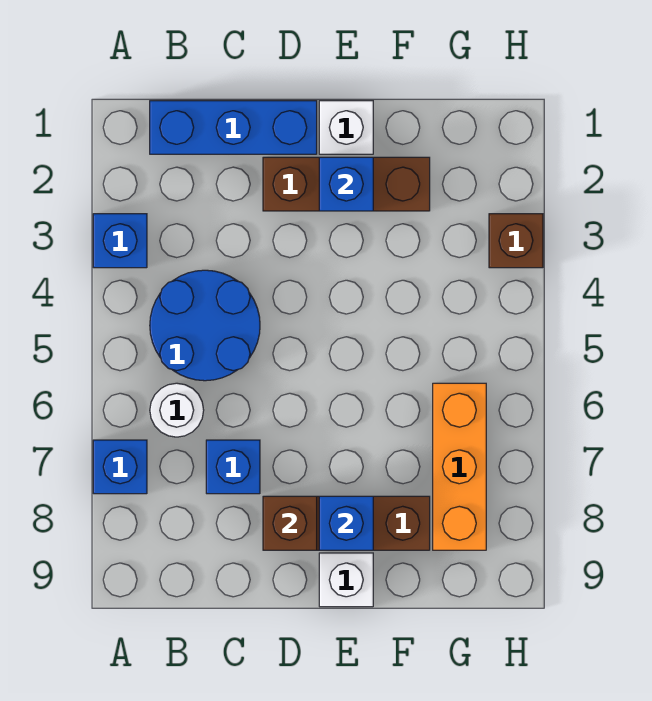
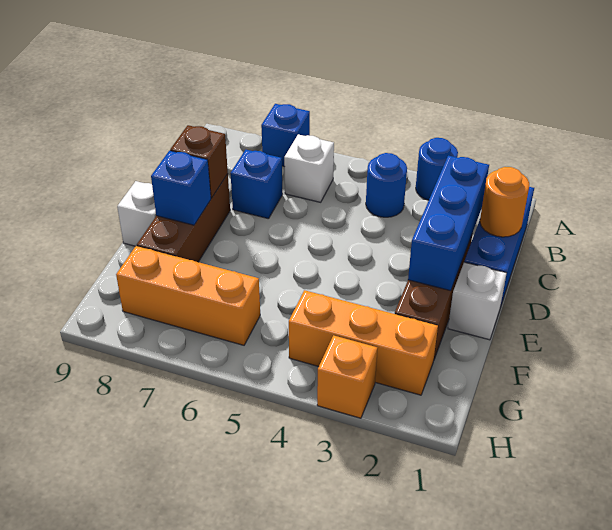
blue 1x1 brick [93,214,147,268] -> blue 1x1 round brick [416,138,458,200]
blue 2x2 round brick [150,270,260,381] -> blue 1x1 round brick [366,153,407,217]
white 1x1 round brick [150,383,204,437] -> white 1x1 brick [284,134,334,202]
none -> orange 1x1 round brick [480,167,529,237]
blue 1x1 brick [319,157,373,211] -> blue 1x3 brick [408,156,489,291]
none -> orange 1x3 brick [289,290,438,395]
brown 1x1 brick [489,214,543,268] -> orange 1x1 brick [317,335,377,418]

